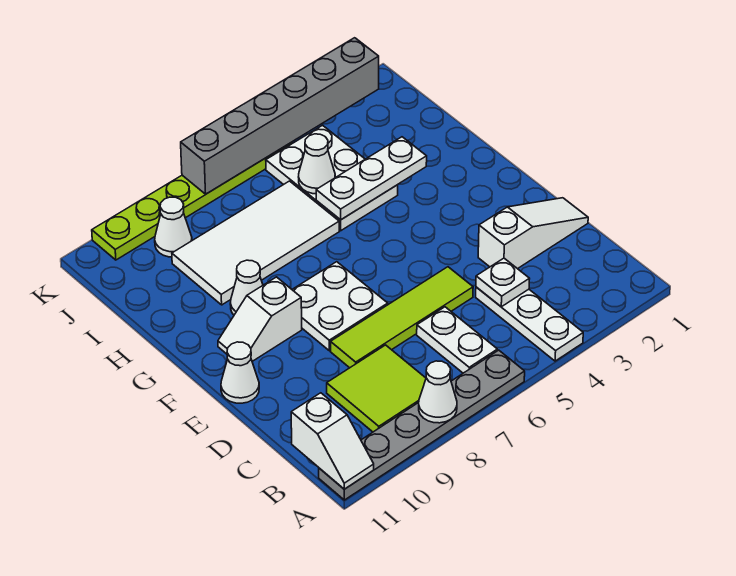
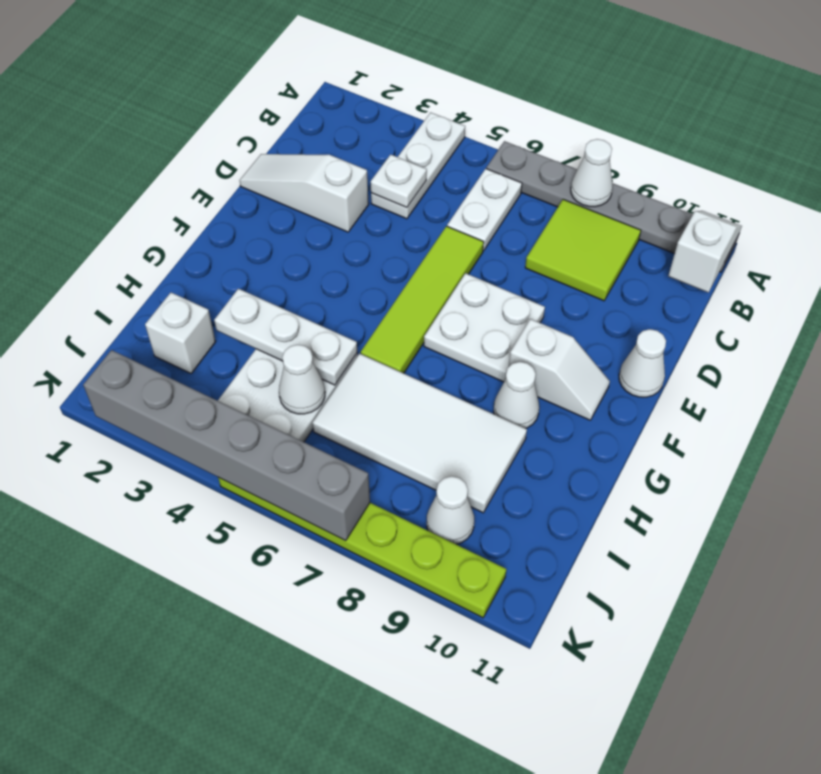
lime 1x4 tile [331,267,473,368] -> lime 1x4 tile turned to [361,226,484,373]
none -> white 1x1 brick [145,293,216,374]

